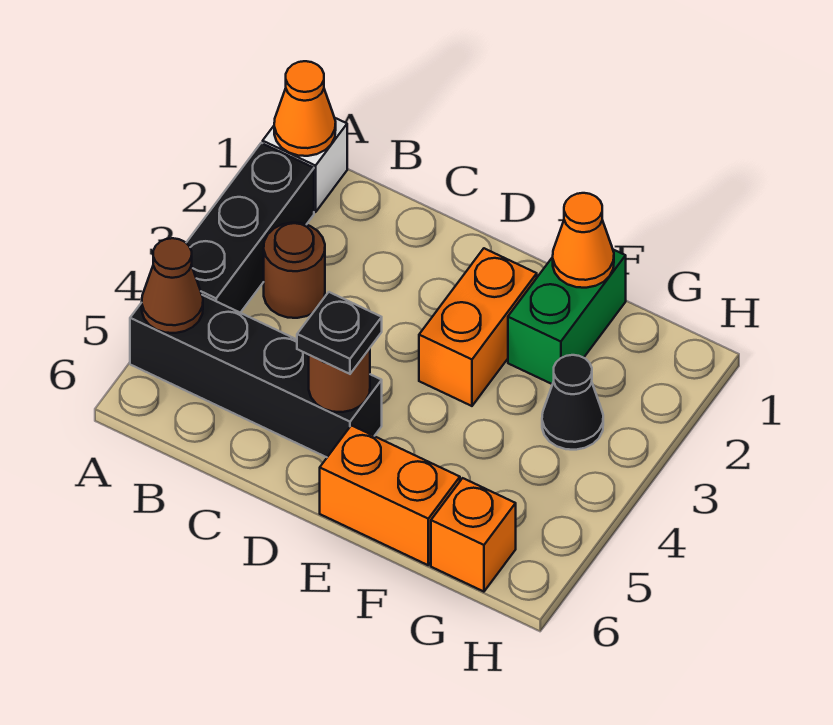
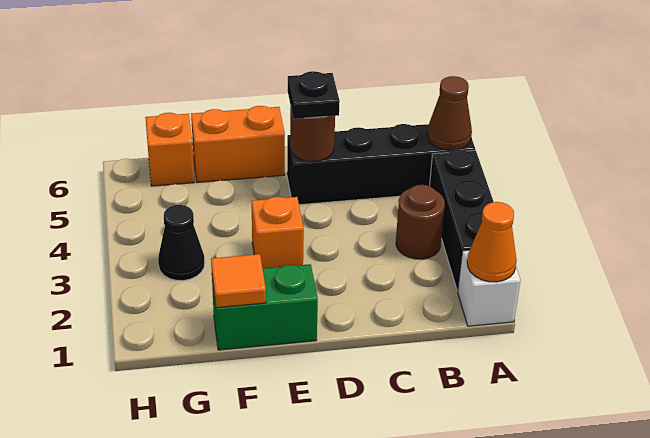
orange 1x2 brick [419,248,537,406] -> orange 1x1 brick [252,197,304,268]
green 1x2 brick [508,250,626,384] -> green 1x2 brick turned to [212,264,318,350]
orange 1x1 cone [553,193,614,288] -> orange 1x1 tile [211,254,266,308]

